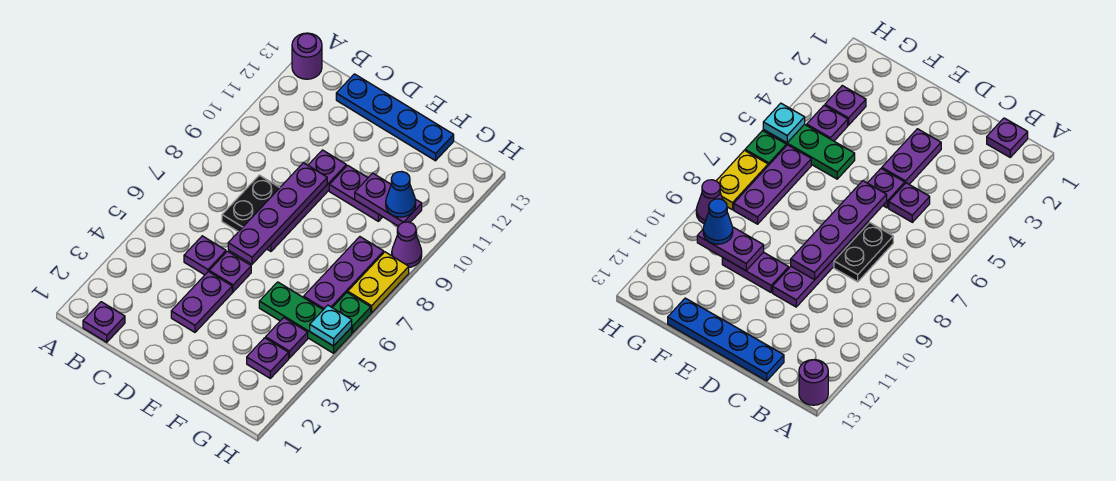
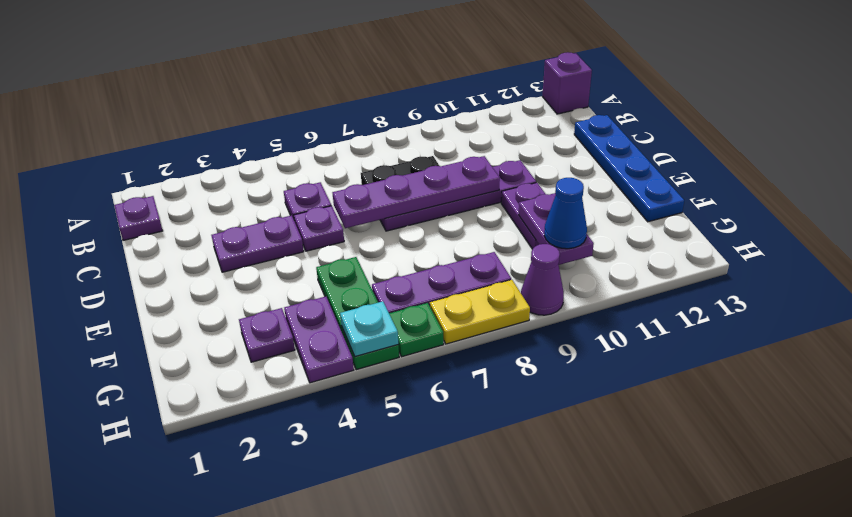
purple 1x1 round brick [292,33,322,79] -> purple 1x1 brick [542,52,592,114]
purple 1x1 plate [266,318,308,358] -> purple 1x2 plate [284,296,354,383]

